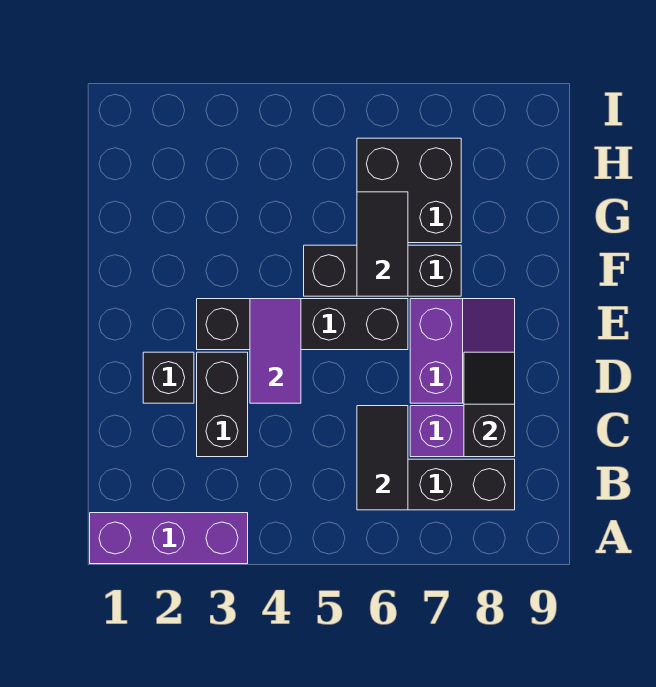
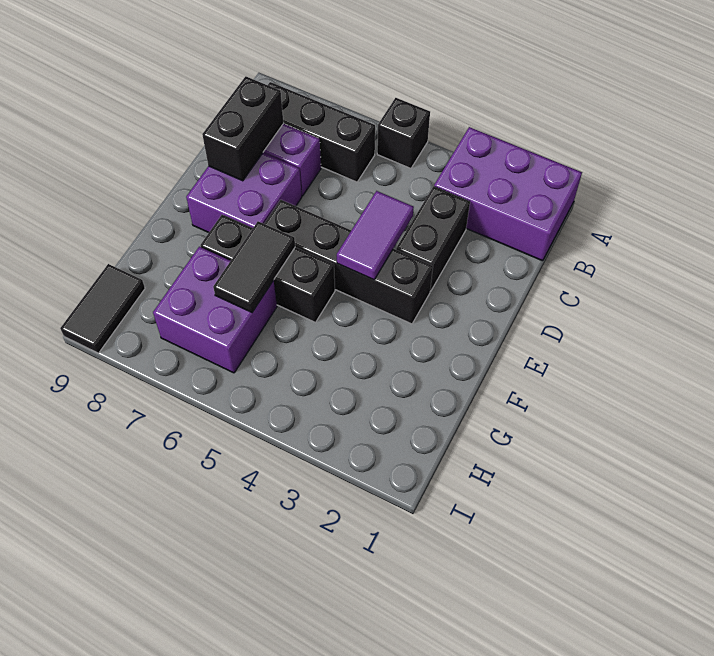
purple 1x3 brick [90,513,248,564] -> purple 2x3 brick [434,127,582,261]
black 1x2 tile [357,406,408,510] -> black 1x2 tile moved to [60,264,145,353]
black 1x2 slope [464,352,515,457] -> black 1x2 brick [202,76,284,181]
black 1x1 brick [143,352,194,403] -> black 1x1 brick moved to [377,98,430,168]
purple 2x2 slope [410,299,515,403] -> purple 2x2 brick [186,153,302,232]
black 2x2 brick [357,138,461,243] -> purple 2x2 brick [153,247,277,373]

